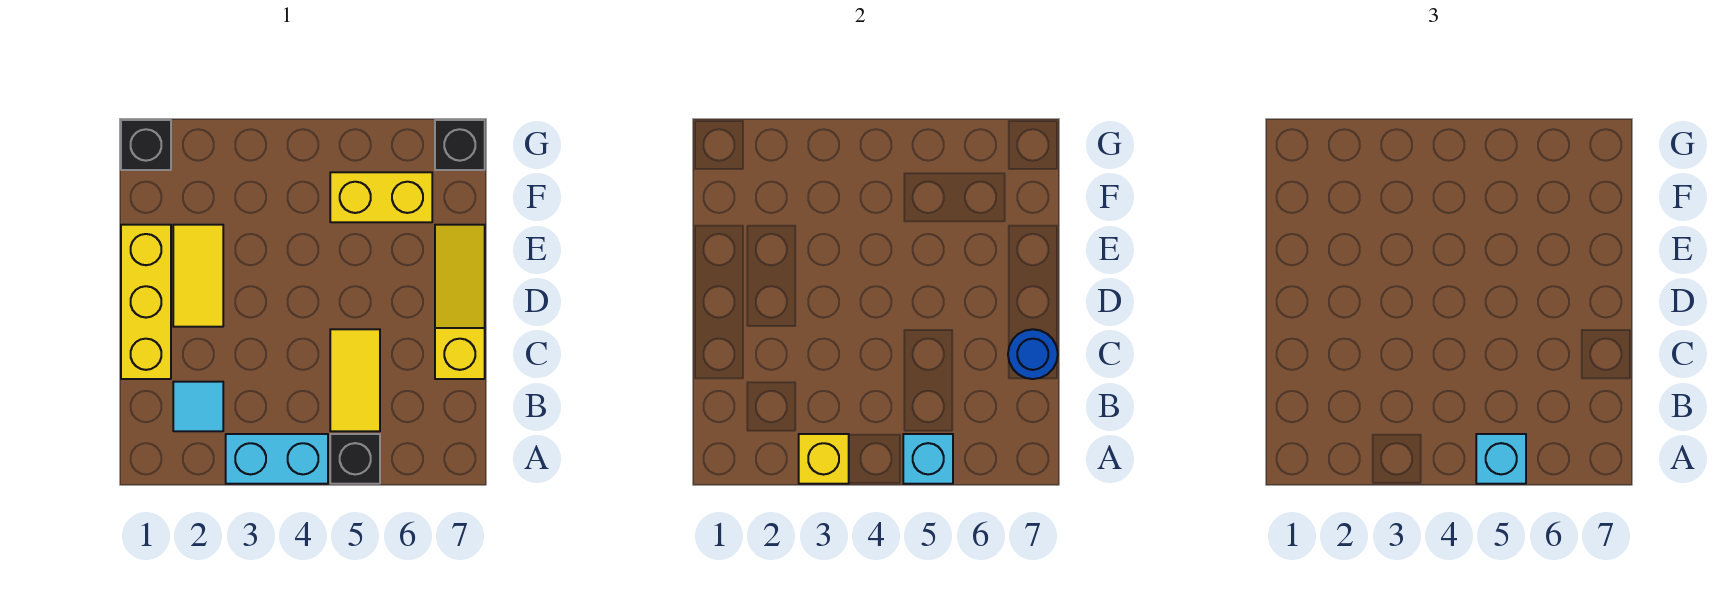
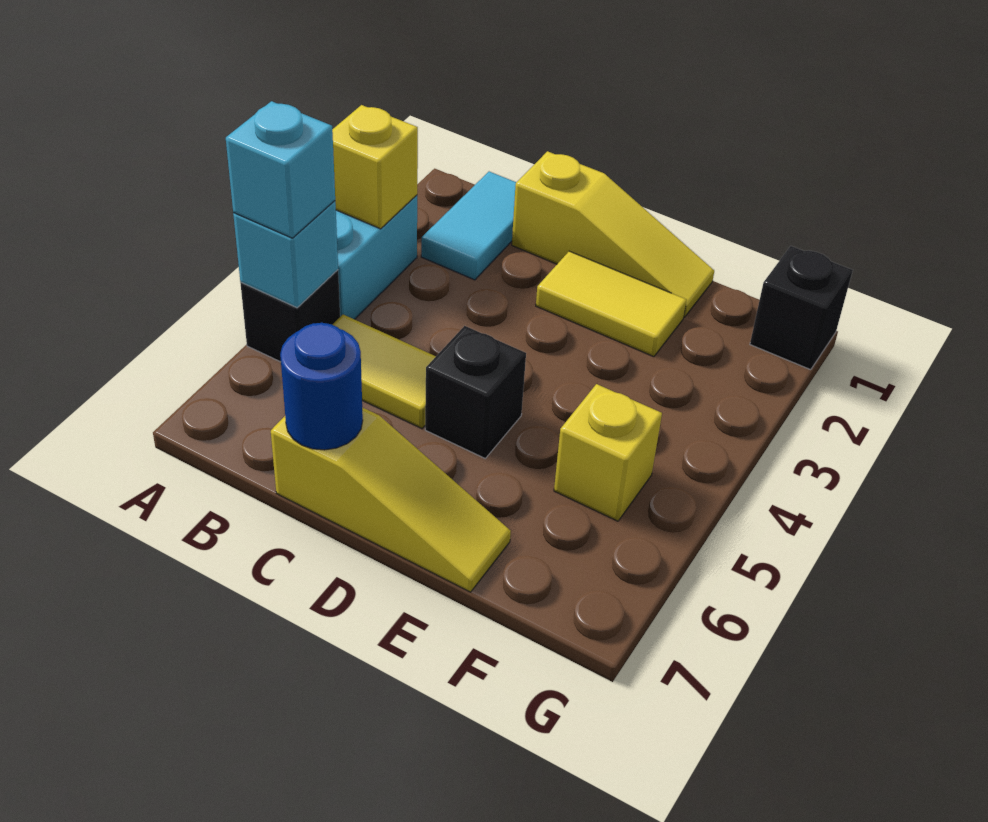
cyan 1x1 tile [173,382,223,431] -> cyan 1x2 tile [421,172,516,280]
yellow 1x3 brick [121,225,171,379] -> yellow 1x3 slope [512,151,714,317]
yellow 1x2 brick [330,172,432,222] -> yellow 1x1 brick [554,384,662,521]
black 1x1 brick [435,120,485,170] -> black 1x1 brick moved to [425,326,526,458]

